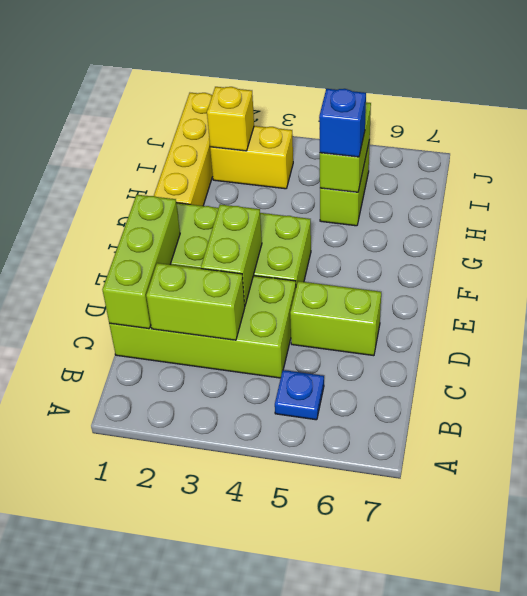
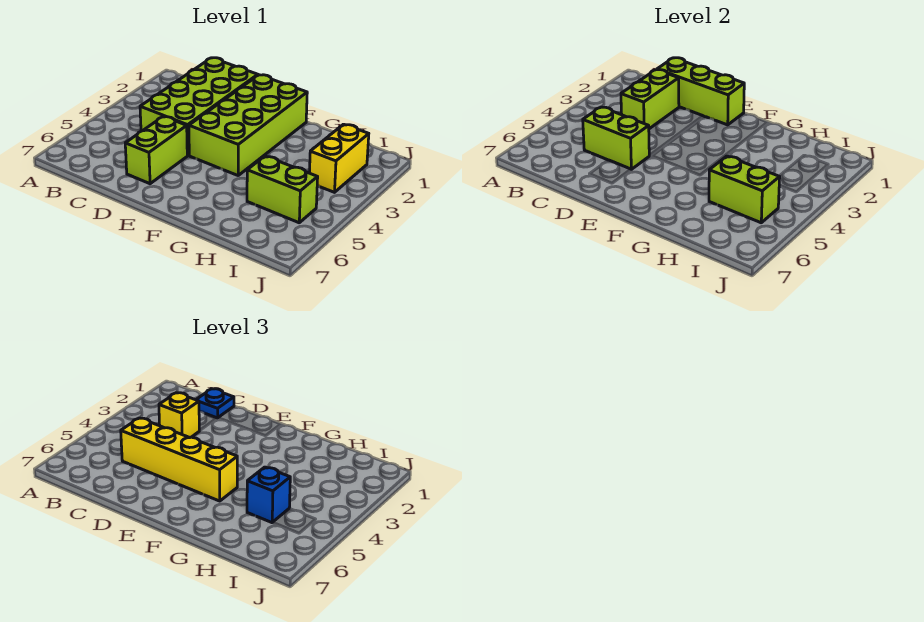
blue 1x1 plate [275,370,324,420] -> blue 1x1 plate moved to [196,389,234,418]
lime 1x2 brick [201,204,262,305] -> lime 1x2 brick moved to [583,107,649,169]
yellow 1x4 brick [154,93,213,206] -> yellow 1x4 brick moved to [121,418,237,501]
yellow 1x1 brick [207,87,254,151] -> yellow 1x1 brick moved to [159,393,199,438]

